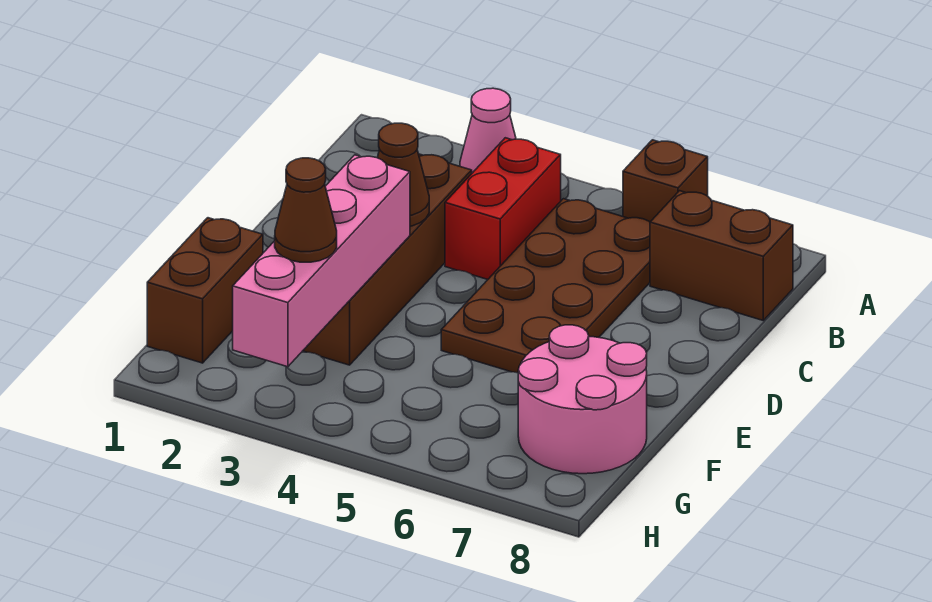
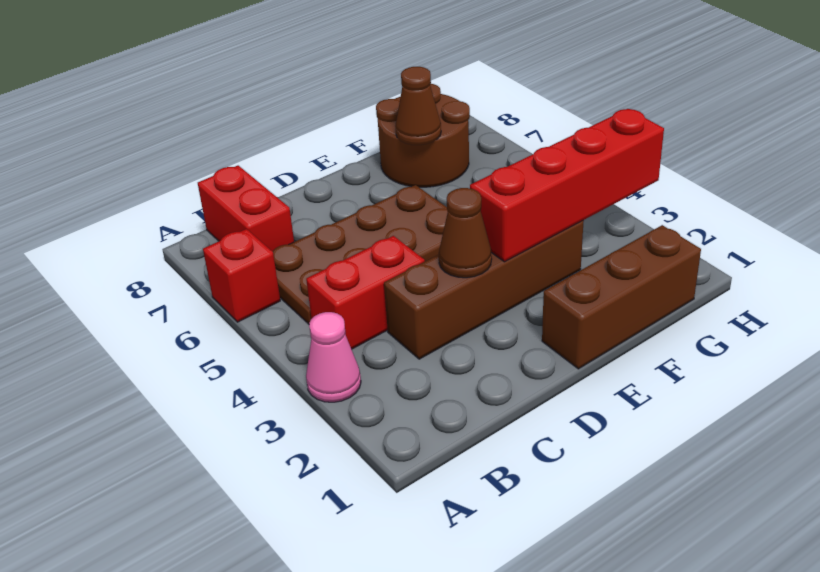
brown 1x1 brick [623,140,708,222] -> red 1x1 brick [203,229,280,322]
brown 1x2 brick [650,191,793,320] -> red 1x2 brick [198,166,294,252]
pink 1x4 brick [233,155,410,367] -> red 1x4 brick [470,109,664,262]
brown 1x2 brick [147,218,263,363] -> brown 1x3 brick [542,225,701,369]
pink 2x2 round brick [518,325,647,474] -> brown 2x2 round brick [376,84,470,187]
brown 1x1 cone [275,158,337,262] -> brown 1x1 cone moved to [395,67,441,145]

